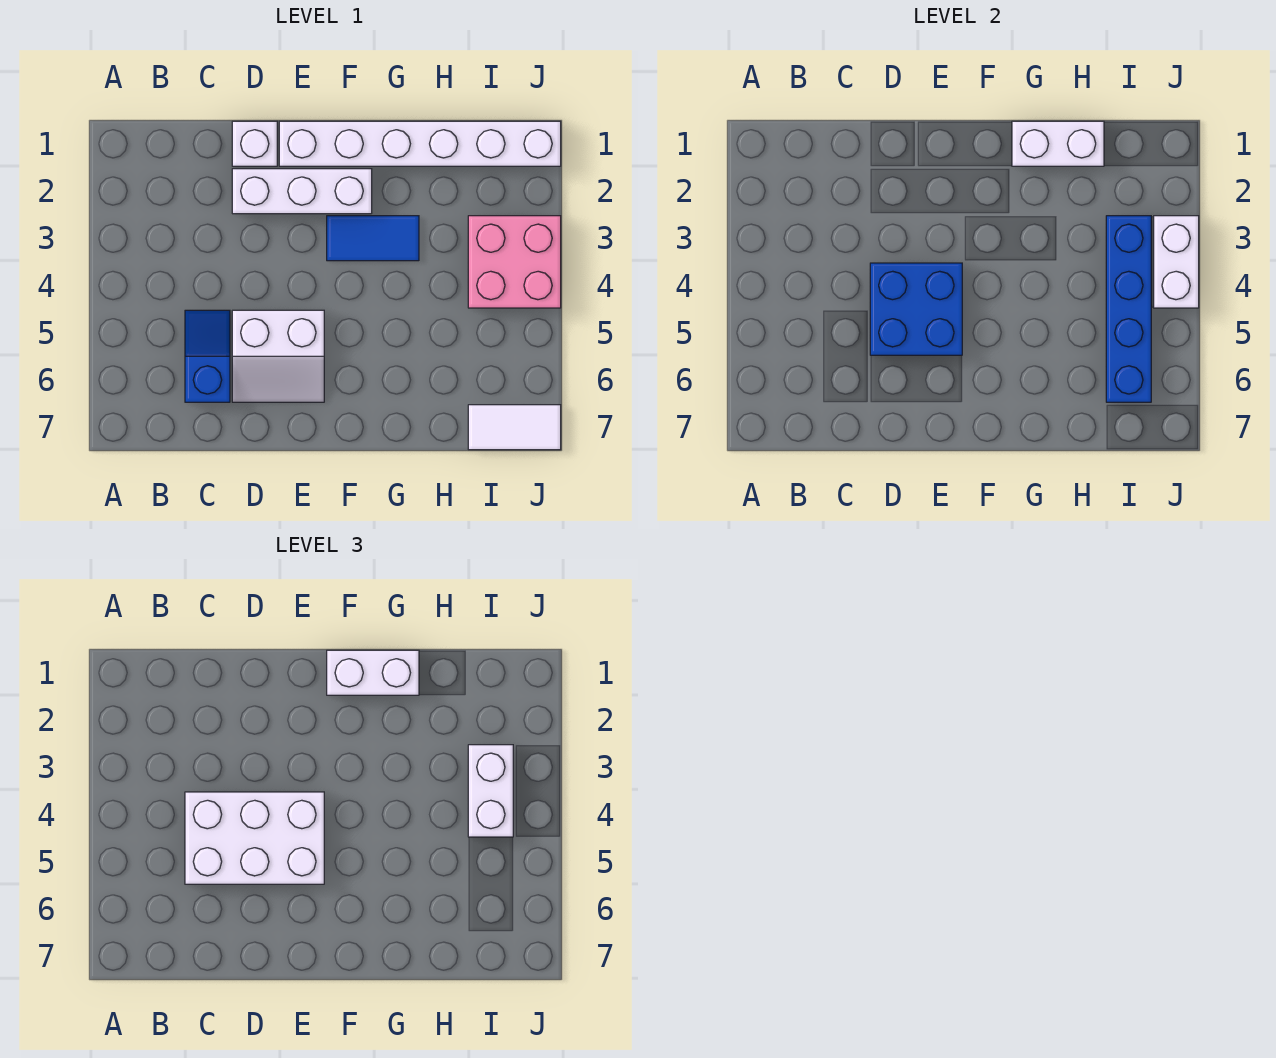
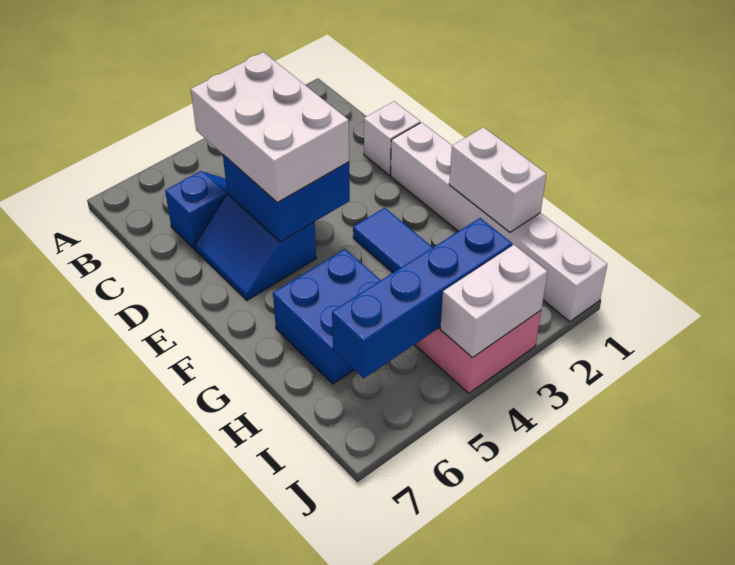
white 1x3 brick [232,169,372,214] -> none
white 2x2 slope [232,310,324,402] -> blue 2x2 slope [195,194,316,300]
white 1x2 brick [327,650,419,695] -> none
none -> blue 2x2 brick [273,249,381,384]
white 1x2 brick [468,745,513,837] -> none
white 1x2 tile [468,405,561,450] -> none

